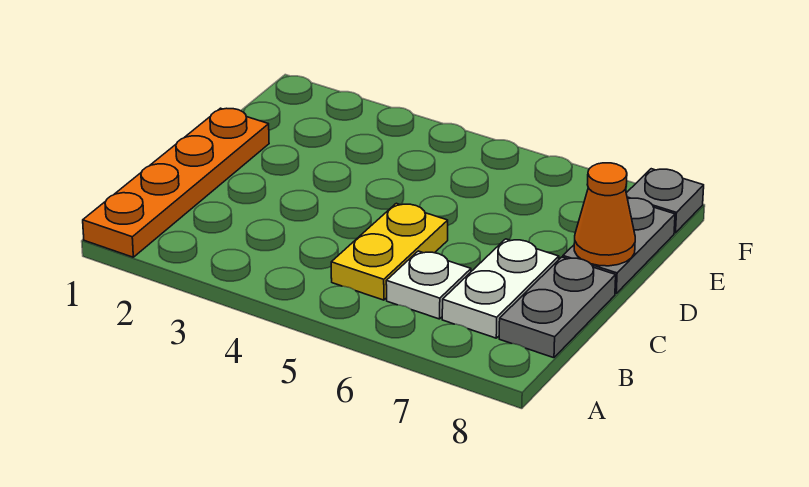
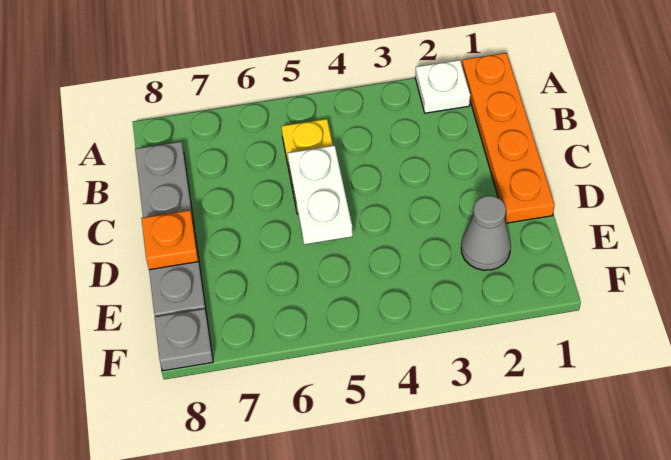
white 1x1 plate [386,251,471,319] -> white 1x1 plate moved to [415,60,470,113]
white 1x2 plate [442,239,559,338] -> white 1x2 plate moved to [288,145,353,245]
orange 1x1 cone [574,163,635,266] -> orange 1x1 plate [141,210,198,270]
none -> grey 1x1 cone [461,196,511,270]

